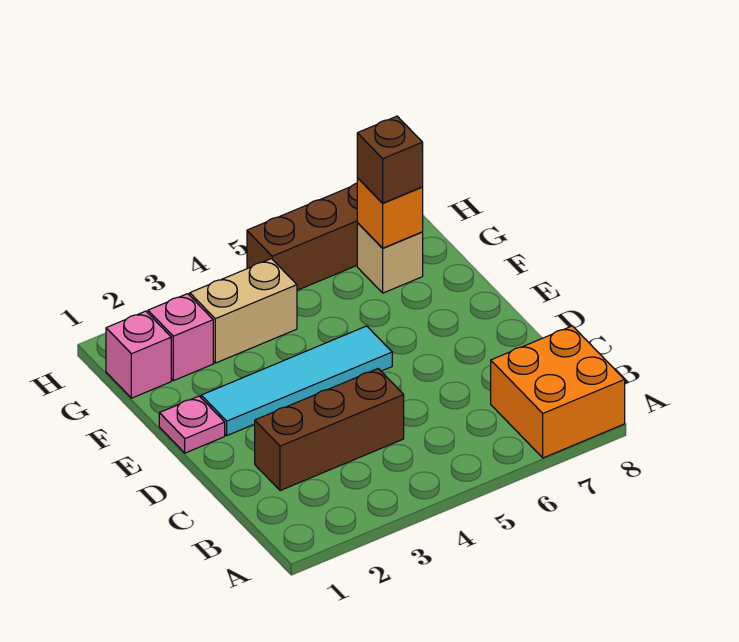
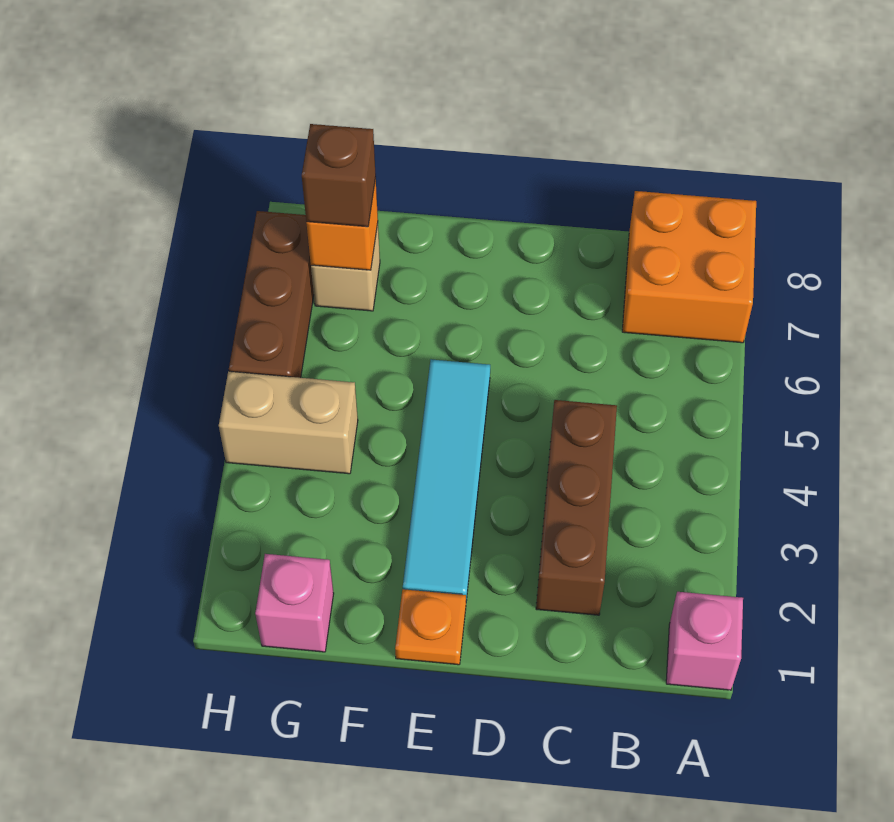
pink 1x1 plate [159,396,225,453] -> orange 1x1 plate [395,589,466,665]
pink 1x1 brick [148,294,213,381] -> pink 1x1 brick moved to [666,592,743,690]
tan 1x2 brick [190,259,297,363] -> tan 1x2 brick turned to [219,371,358,474]

